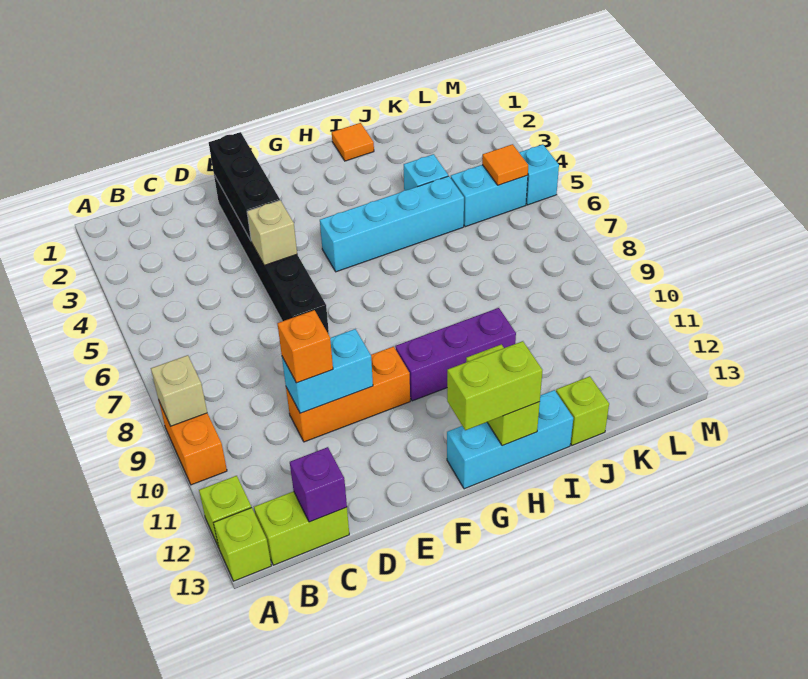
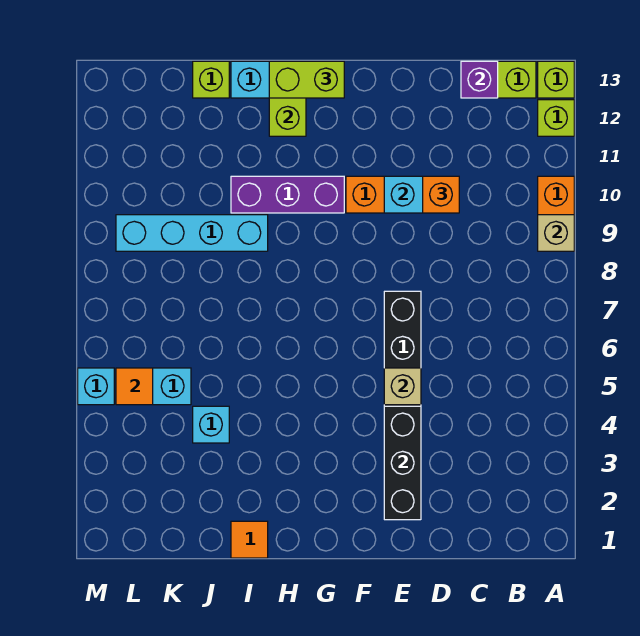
cyan 1x4 brick [320,176,464,272] -> cyan 1x4 brick moved to [116,215,268,251]

